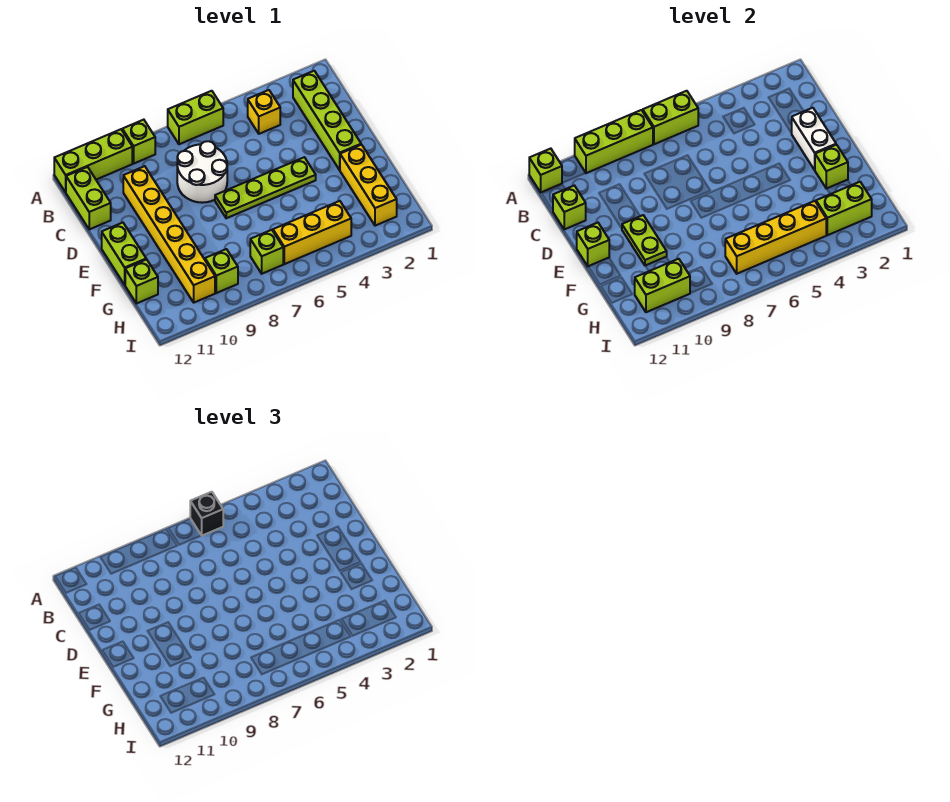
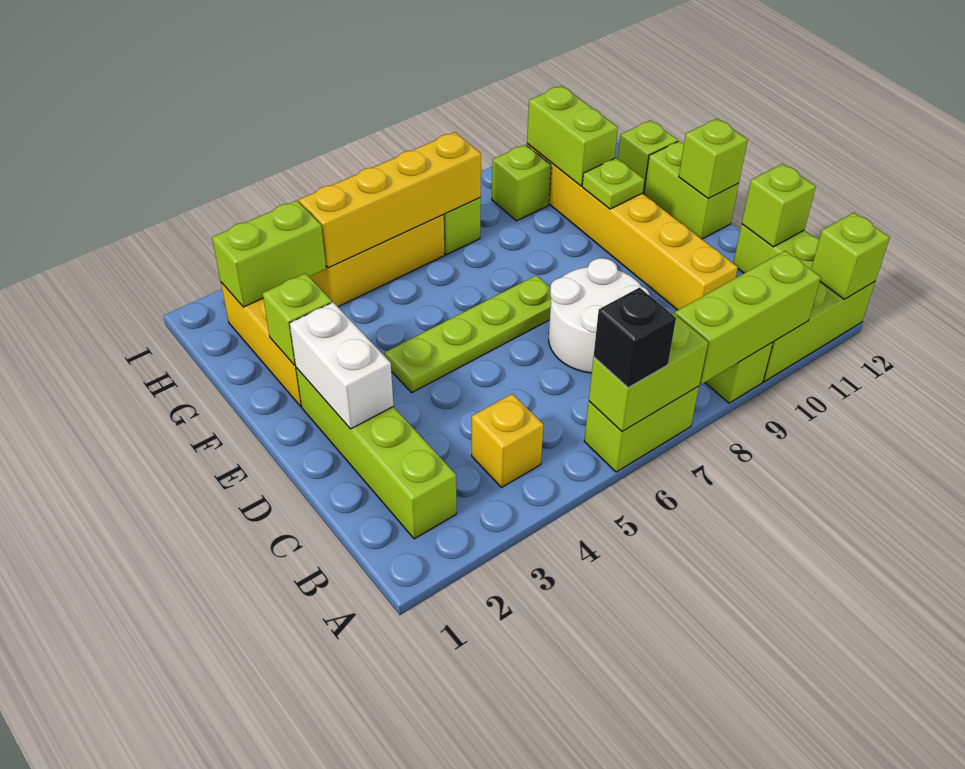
lime 1x2 plate [622,215,667,266] -> lime 1x1 plate [582,158,644,209]
lime 1x2 brick [635,259,690,312] -> lime 1x2 brick turned to [527,86,618,186]

